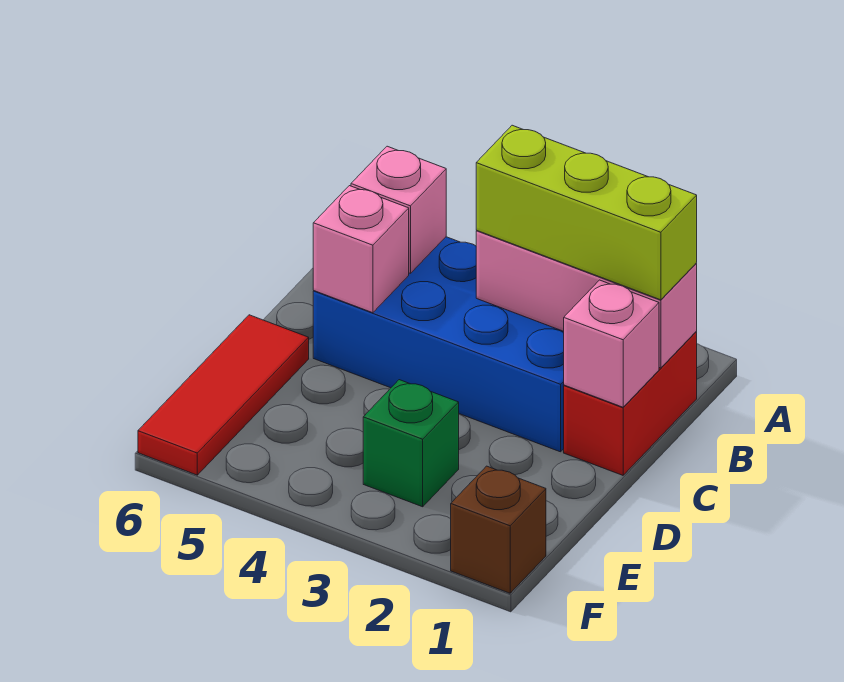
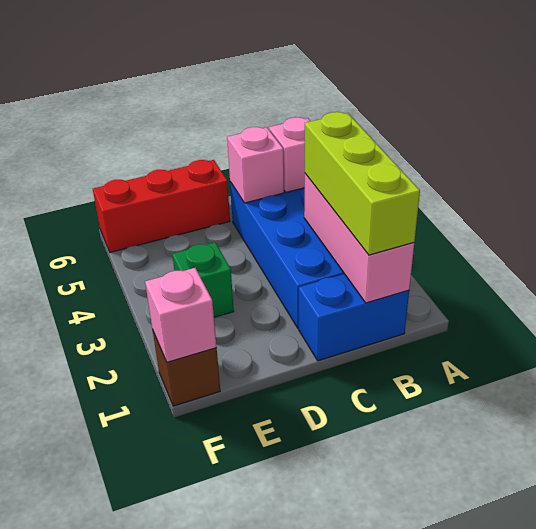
red 1x2 brick [564,332,697,475] -> blue 1x2 brick [299,274,409,361]
pink 1x1 brick [564,280,659,407] -> pink 1x1 brick moved to [145,268,217,362]
red 1x3 tile [138,315,309,475] -> red 1x3 brick [93,160,230,252]

